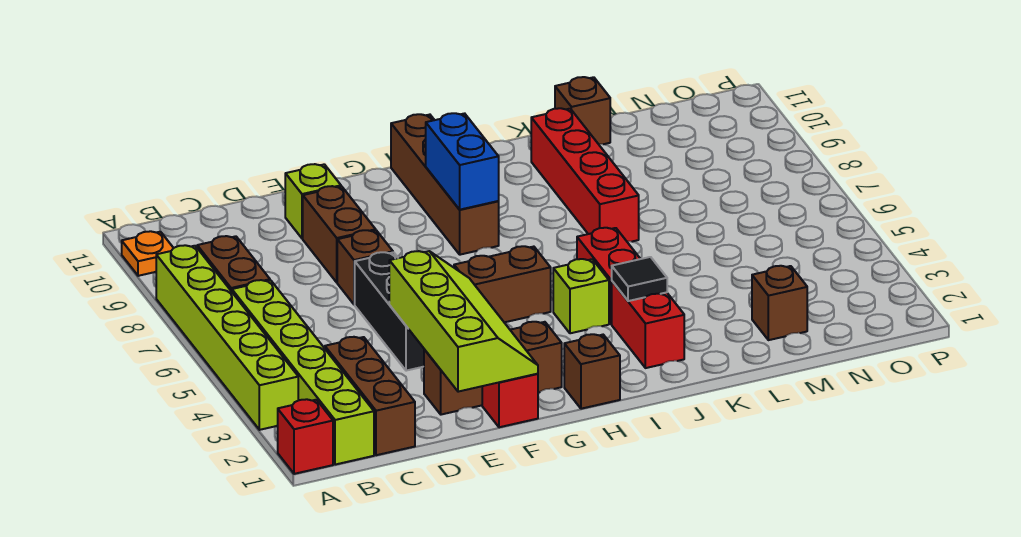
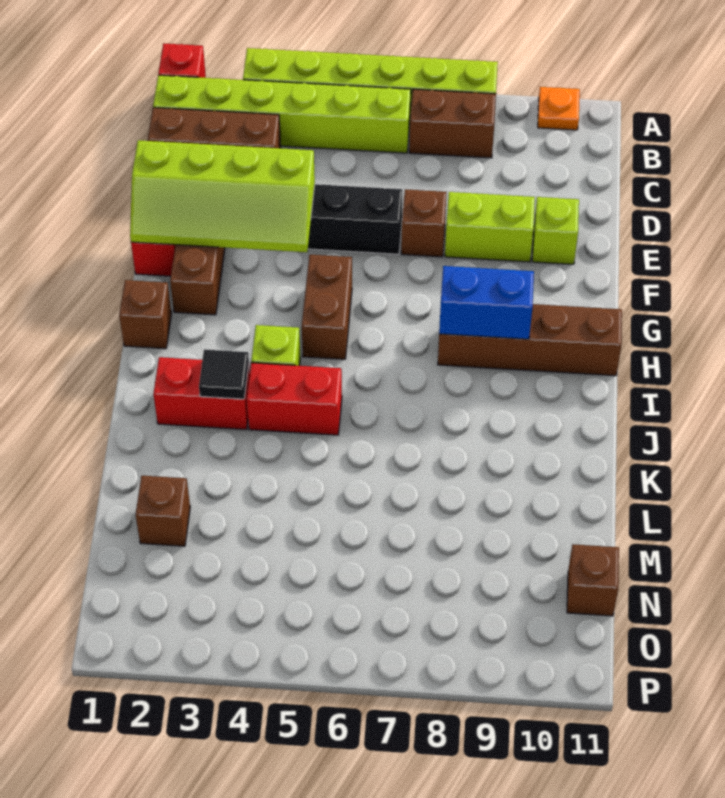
brown 1x2 brick [303,186,376,282] -> lime 1x2 brick [445,192,535,262]
red 1x4 brick [531,108,639,242] -> none
brown 1x1 brick [555,77,610,144] -> brown 1x1 brick moved to [567,544,619,616]

